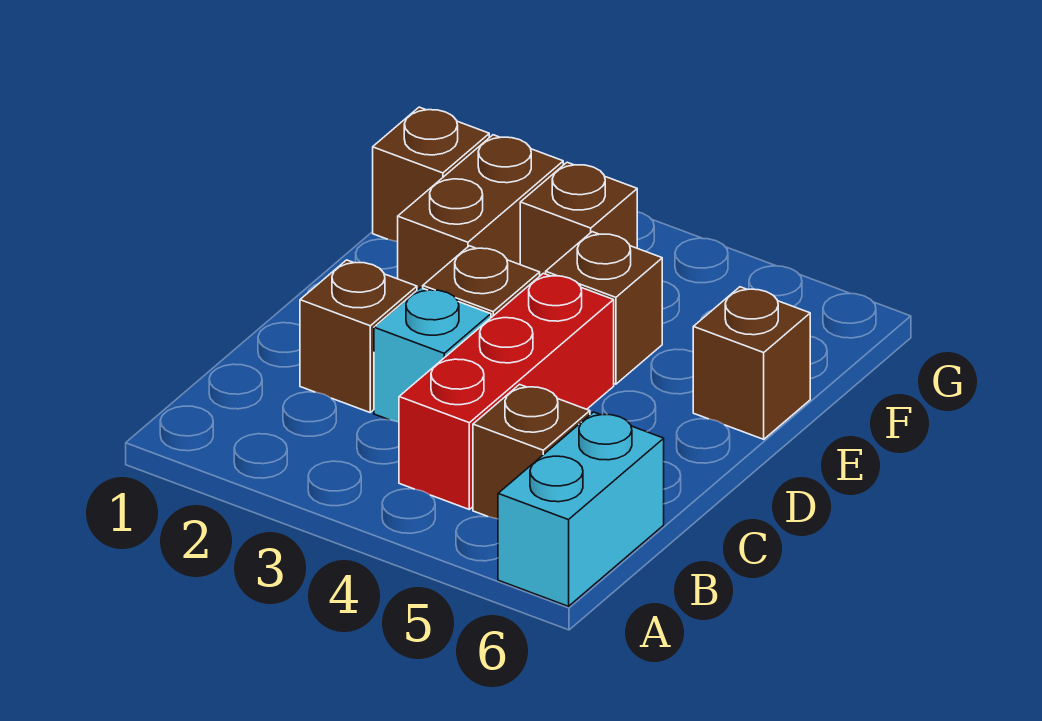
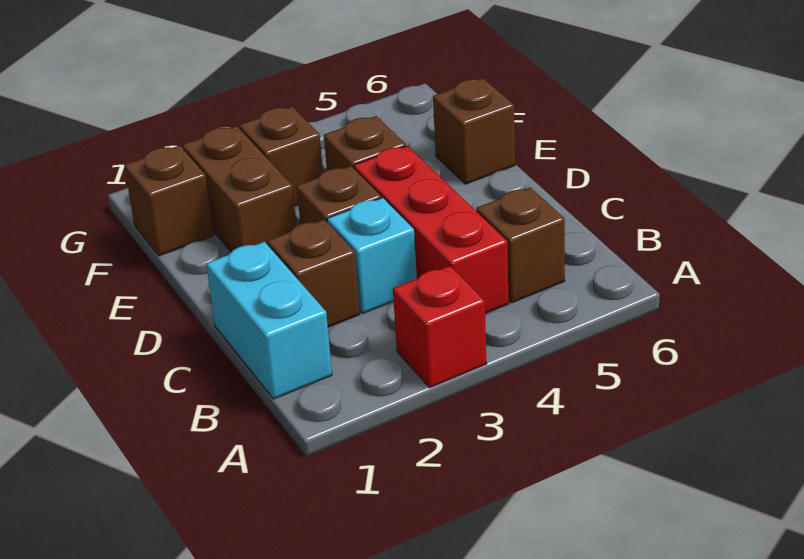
none -> red 1x1 brick [393,266,487,388]
cyan 1x2 brick [498,412,664,606] -> cyan 1x2 brick moved to [206,242,332,399]

